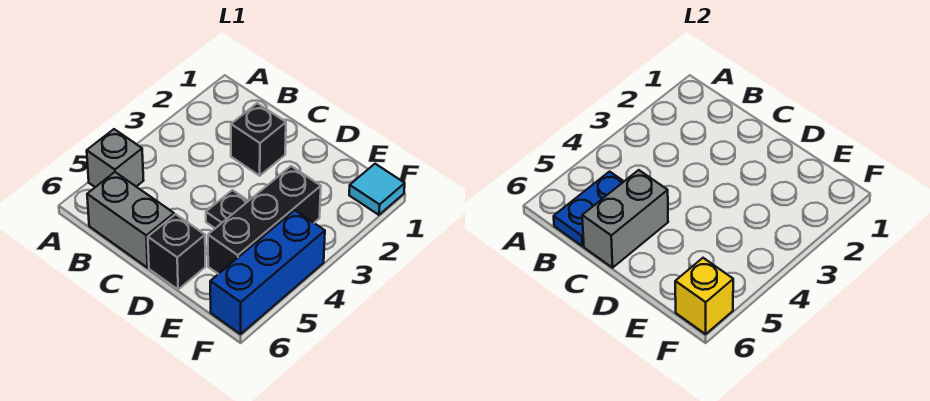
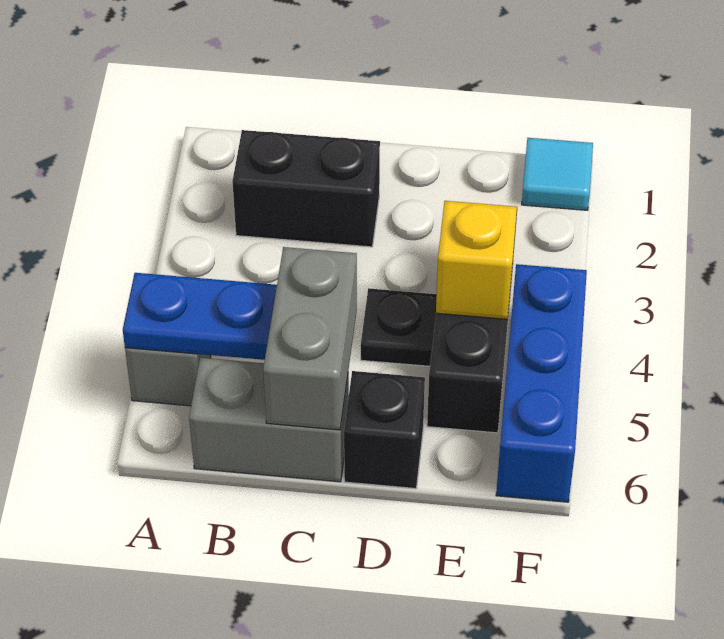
blue 1x2 plate [554,172,624,246] -> blue 1x2 plate turned to [123,273,277,360]
black 1x1 brick [231,103,286,176] -> black 1x2 brick [232,130,380,247]
yellow 1x1 brick [675,258,733,334] -> yellow 1x1 brick moved to [436,201,517,319]

